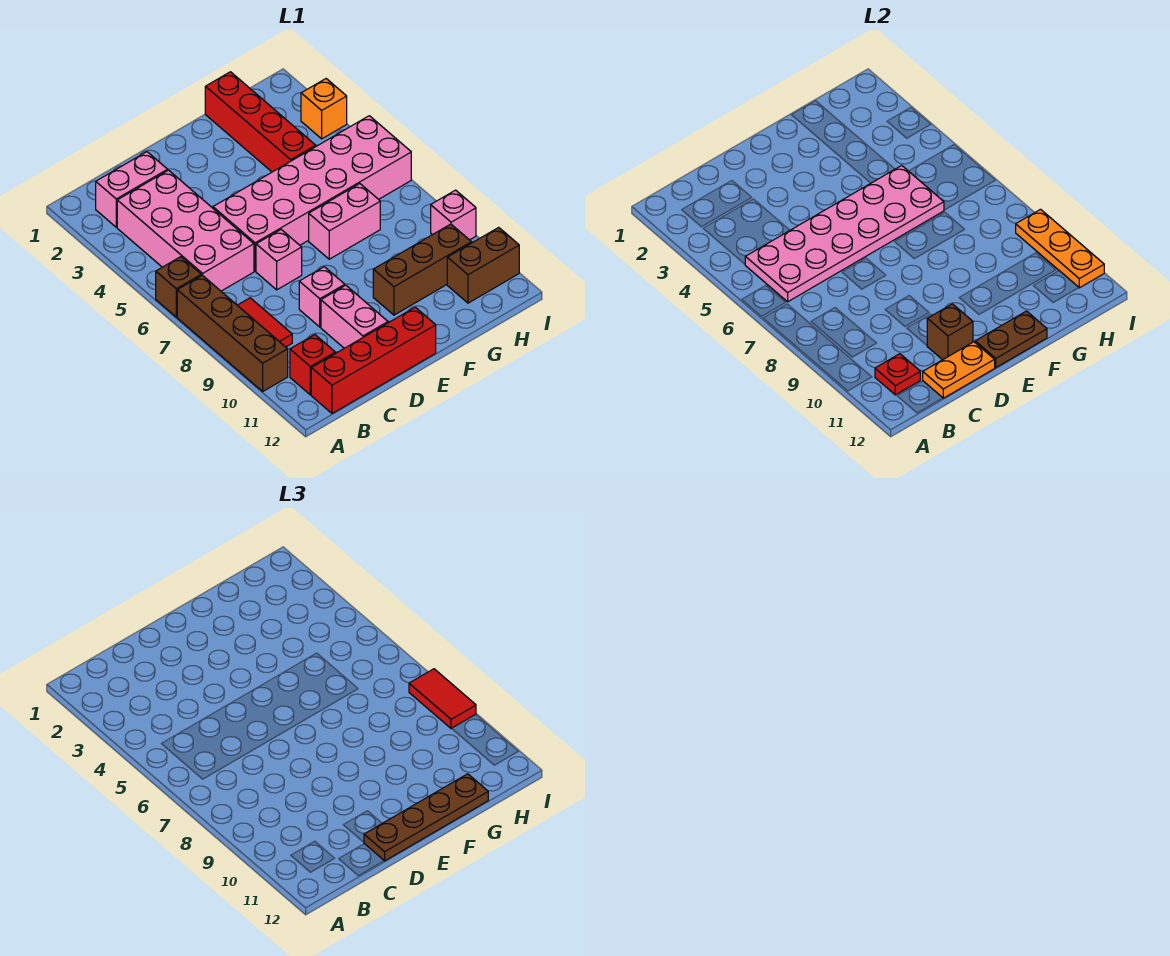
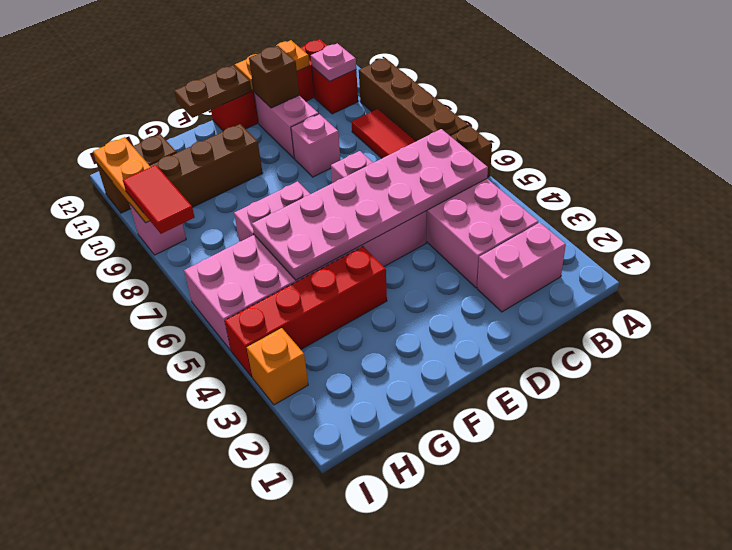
red 1x1 plate [875,354,920,395] -> pink 1x1 plate [311,43,356,81]
brown 1x4 plate [364,774,488,861] -> none
red 1x4 brick [205,72,316,172] -> red 1x4 brick turned to [225,247,387,377]

